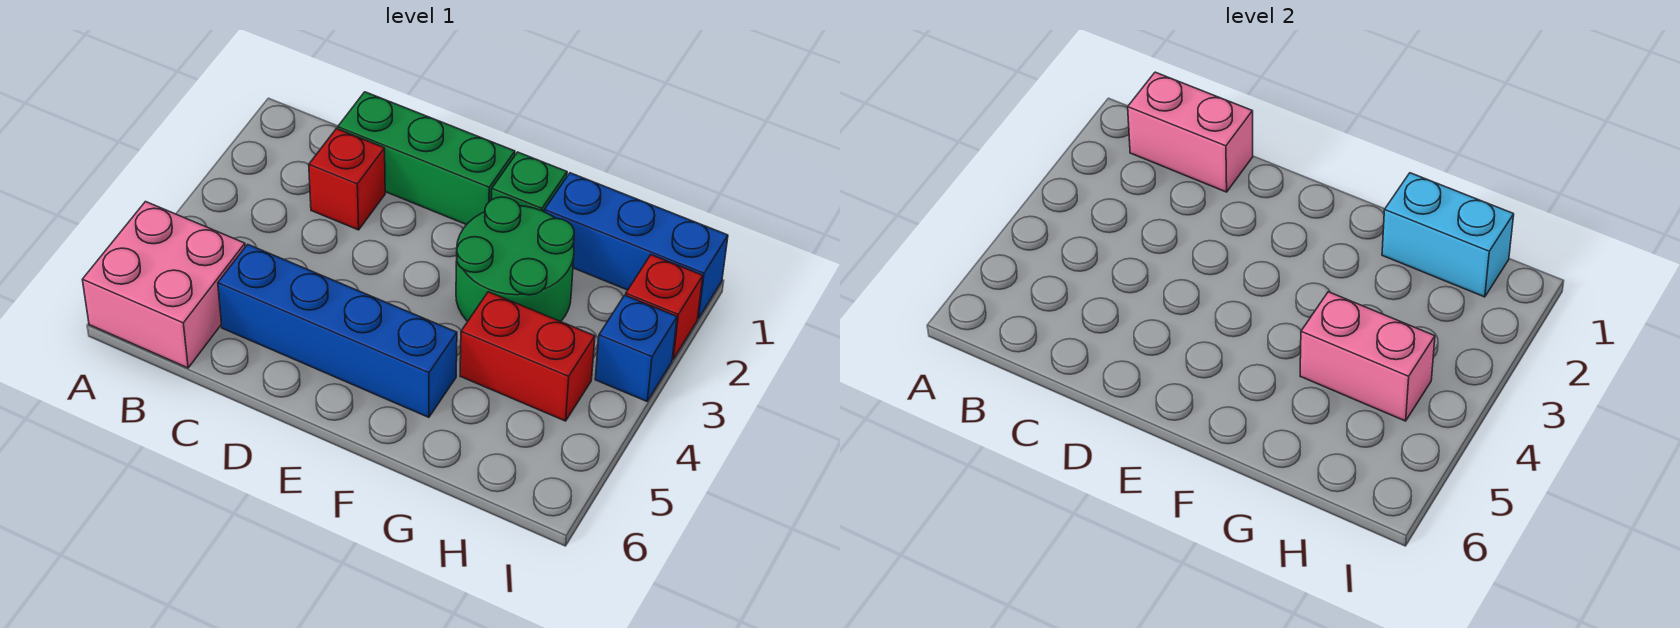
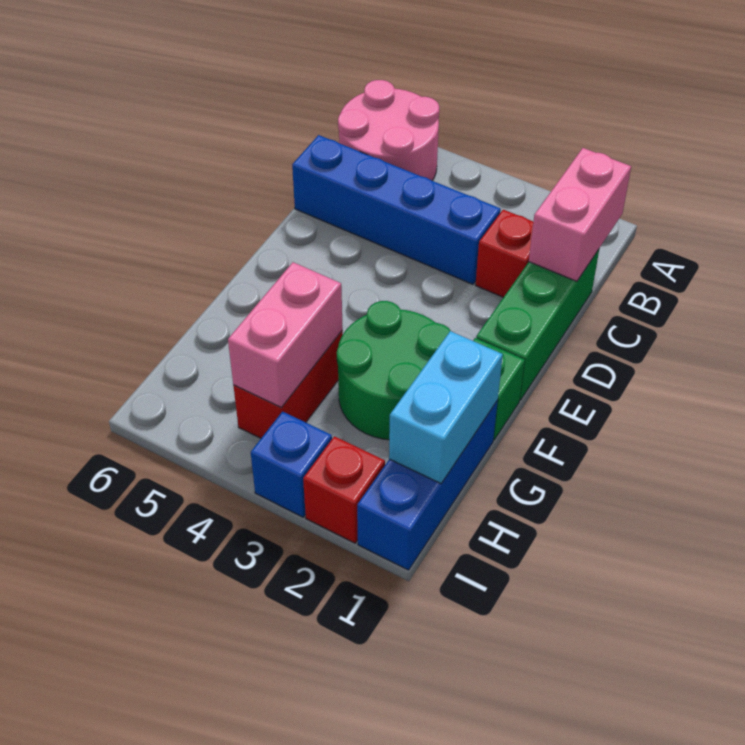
pink 2x2 brick [82,202,245,368] -> pink 2x2 round brick [338,80,439,181]
blue 1x4 brick [218,244,457,417] -> blue 1x4 brick turned to [292,135,501,284]

